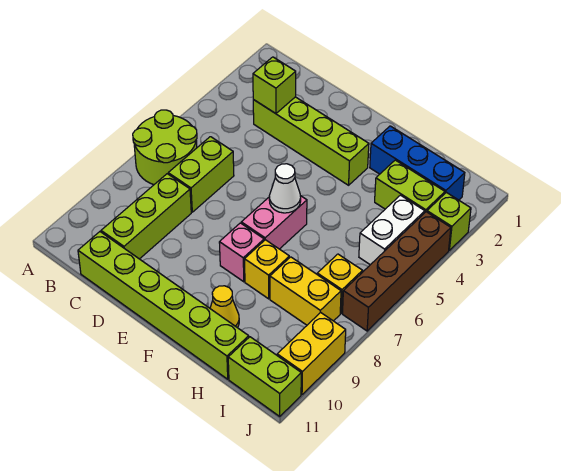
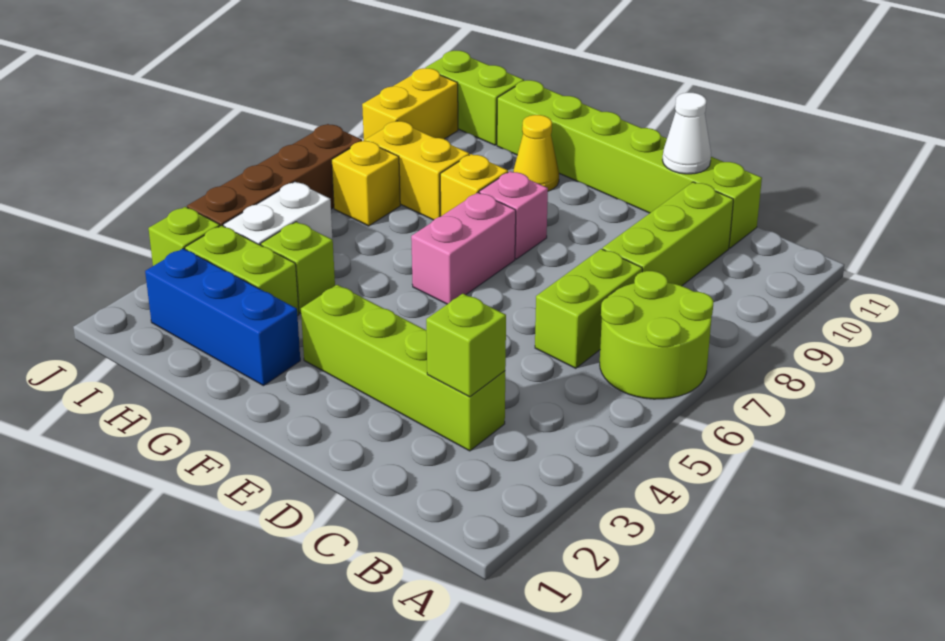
white 1x1 cone [269,164,301,213] -> white 1x1 cone moved to [663,93,711,174]
none -> lime 1x1 brick [261,222,335,313]

